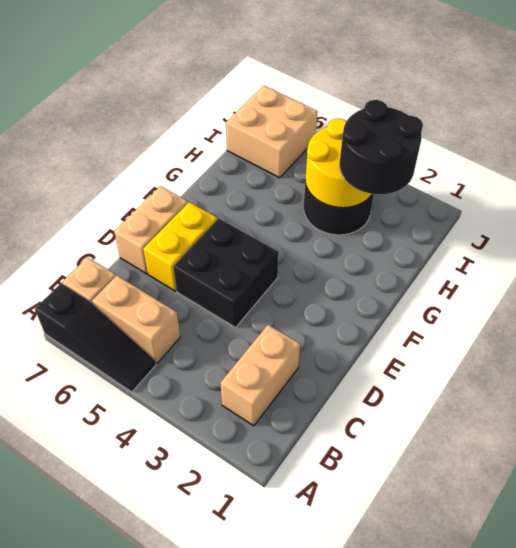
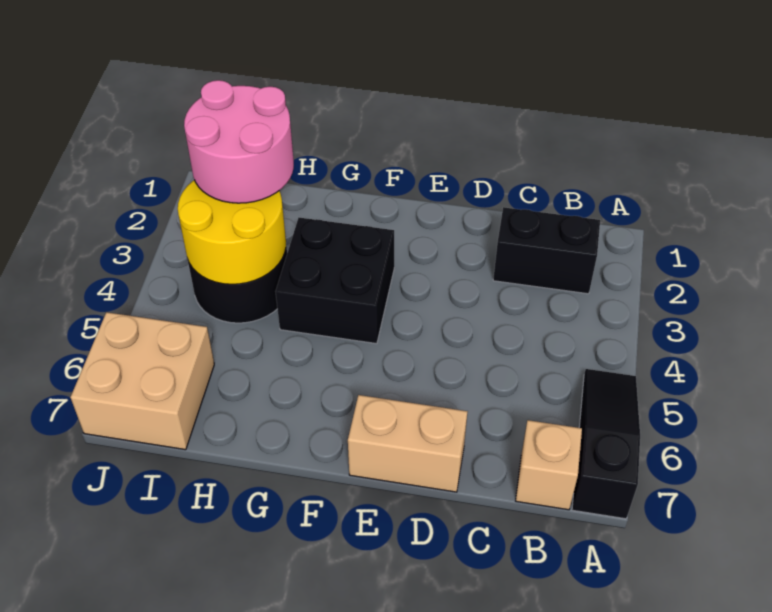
tan 1x2 brick [220,325,300,426] -> black 1x2 brick [493,207,600,294]
tan 1x2 brick [92,276,181,363] -> none
black 2x2 brick [173,218,279,328] -> black 2x2 brick moved to [276,218,394,344]
yellow 1x2 brick [143,202,217,291] -> none
black 2x2 round brick [340,100,423,194] -> pink 2x2 round brick [184,80,294,203]

